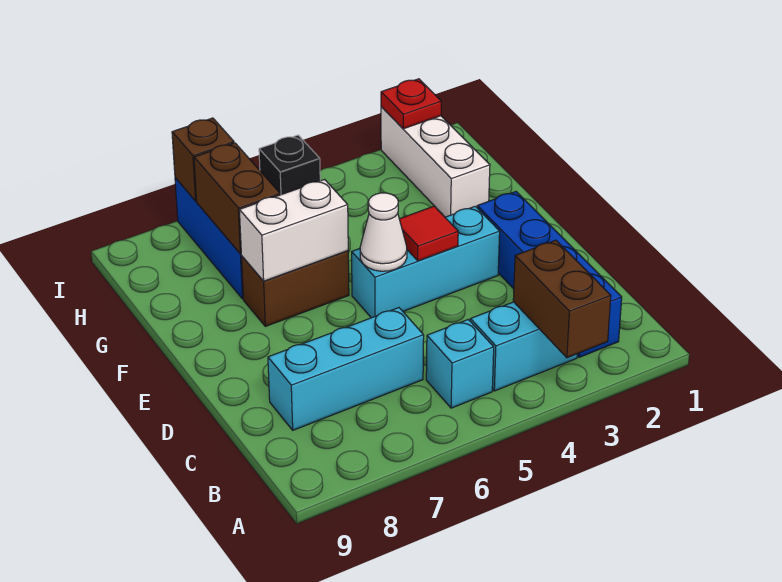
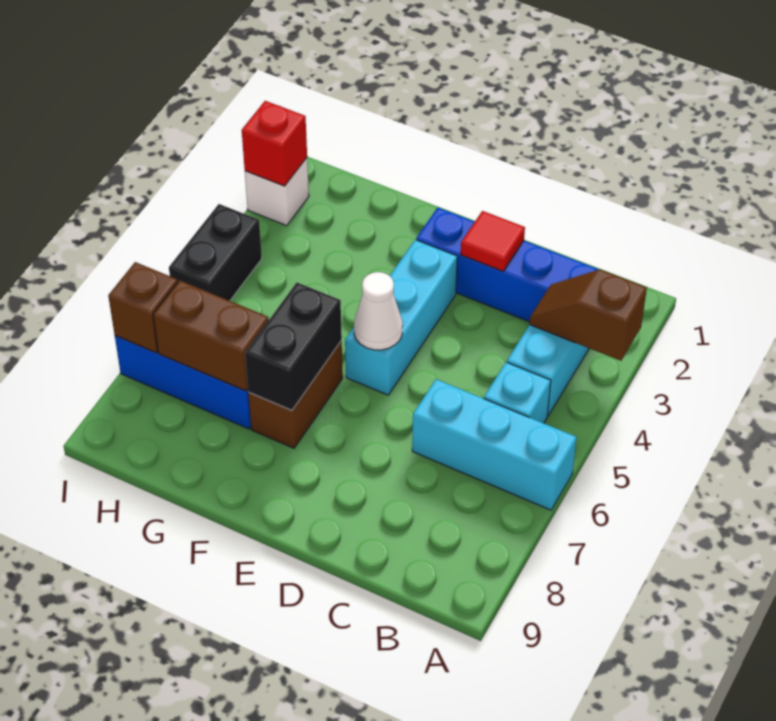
brown 1x2 brick [513,240,611,358] -> brown 1x2 slope [529,269,647,361]
cyan 1x3 brick [268,308,424,430] -> cyan 1x3 brick turned to [412,379,577,510]
red 1x1 tile [400,206,458,261] -> red 1x1 tile moved to [461,211,525,271]
white 1x2 brick [239,180,348,281] -> black 1x2 brick [245,283,342,411]
white 1x3 brick [381,107,490,217] -> white 1x1 brick [245,158,309,226]
red 1x1 plate [381,79,441,129] -> red 1x1 brick [242,101,307,186]
black 1x1 brick [259,135,320,195] -> black 1x2 brick [169,204,262,301]

